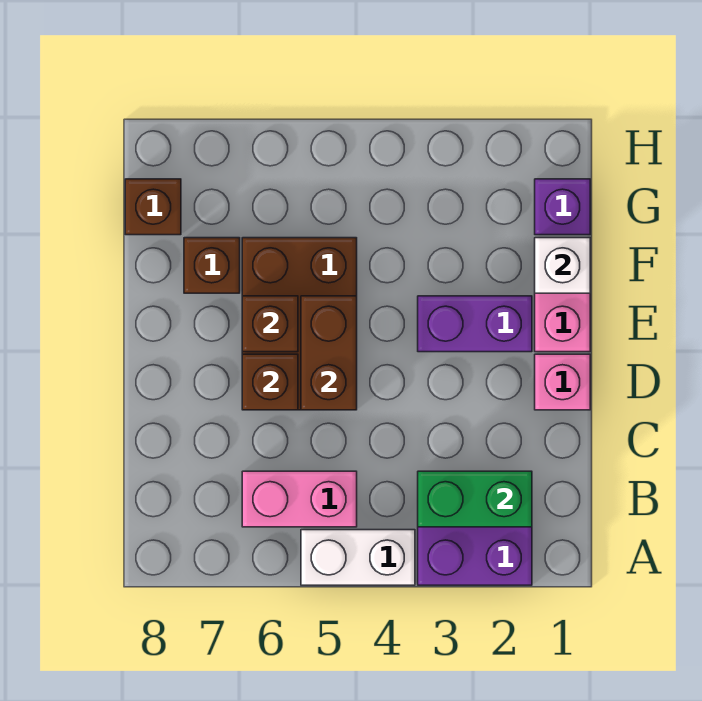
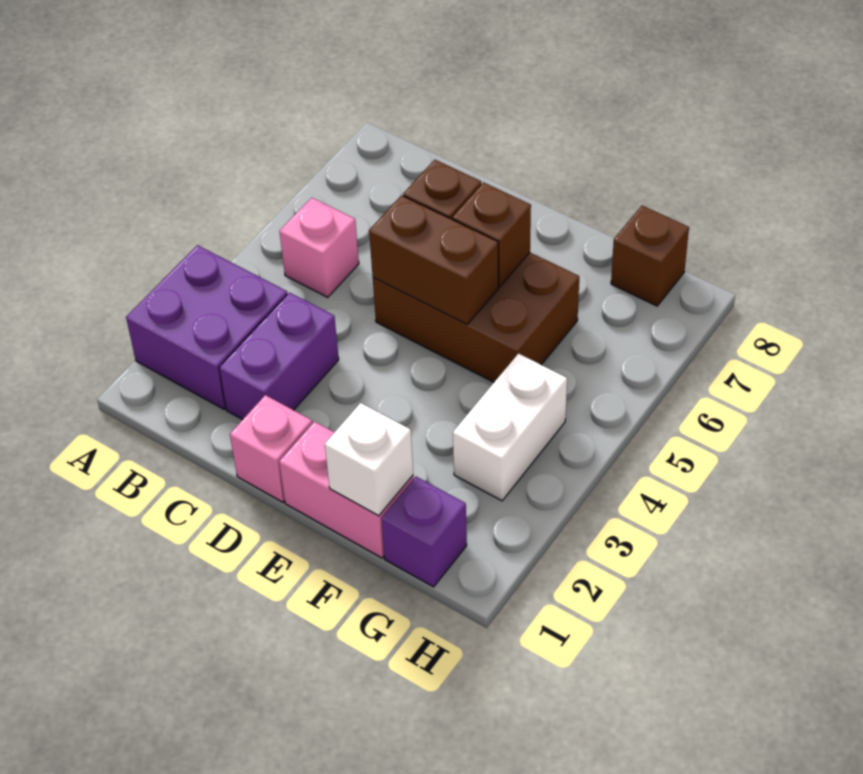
white 1x2 brick [301,530,415,585] -> white 1x2 brick moved to [453,354,567,501]
green 1x2 brick [418,471,532,527] -> none
pink 1x2 brick [242,471,357,527] -> pink 1x1 brick [279,198,359,297]
purple 1x2 brick [418,296,532,352] -> purple 1x2 brick moved to [219,293,339,420]
brown 1x1 brick [184,238,240,293] -> none

